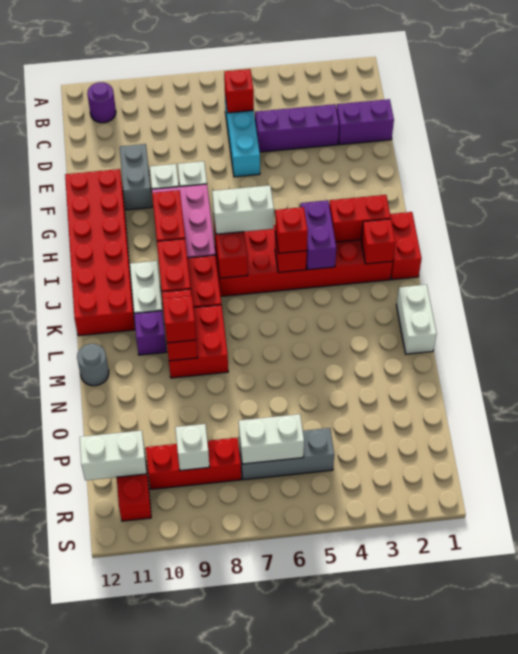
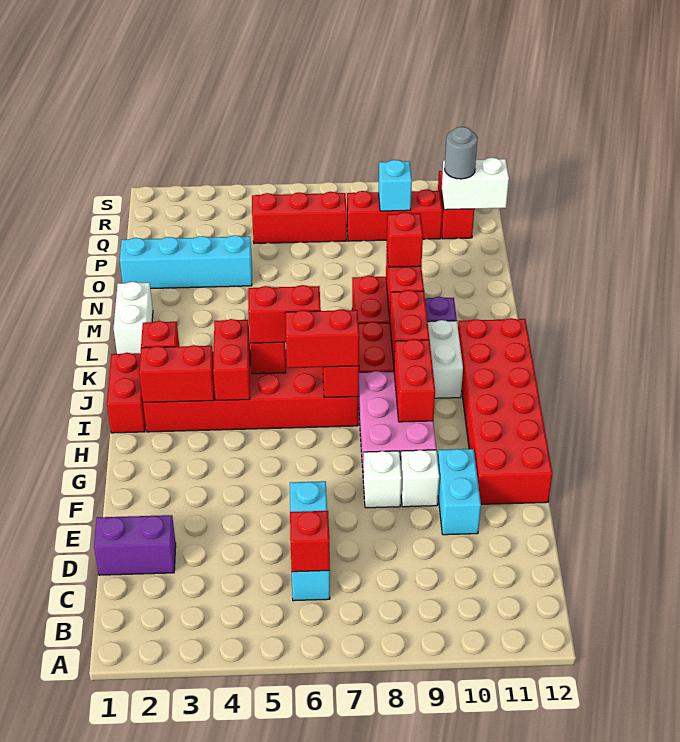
purple 1x1 round brick [87,82,116,123] -> none
purple 1x3 brick [255,104,339,152] -> none
grey 1x2 brick [120,144,152,210] -> cyan 1x2 brick [438,449,481,535]
purple 1x2 brick [301,200,336,270] -> red 1x2 brick [213,319,250,400]
white 1x2 brick [212,185,274,234] -> red 1x2 brick [285,309,359,368]
red 1x1 brick [275,207,308,253] -> red 1x2 brick [248,285,321,343]
grey 1x1 round brick [77,344,109,386] -> grey 1x1 round brick moved to [445,127,478,179]
none -> cyan 1x4 brick [120,235,252,289]
grey 1x3 brick [239,428,334,480] -> red 1x3 brick [252,192,347,243]
white 1x2 brick [239,414,304,464] -> none
white 1x1 brick [175,424,209,470] -> cyan 1x1 brick [379,160,412,211]

